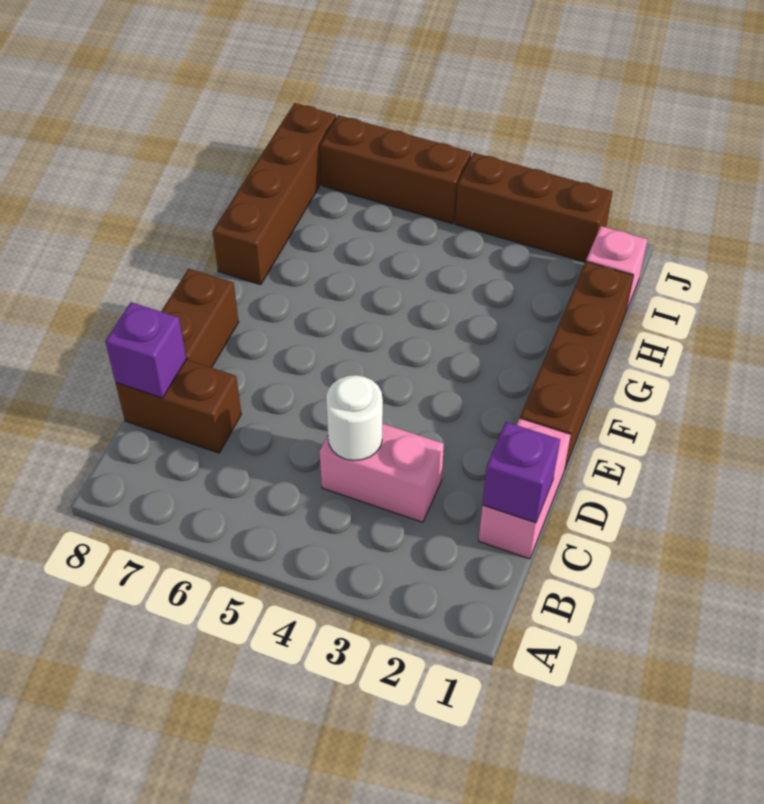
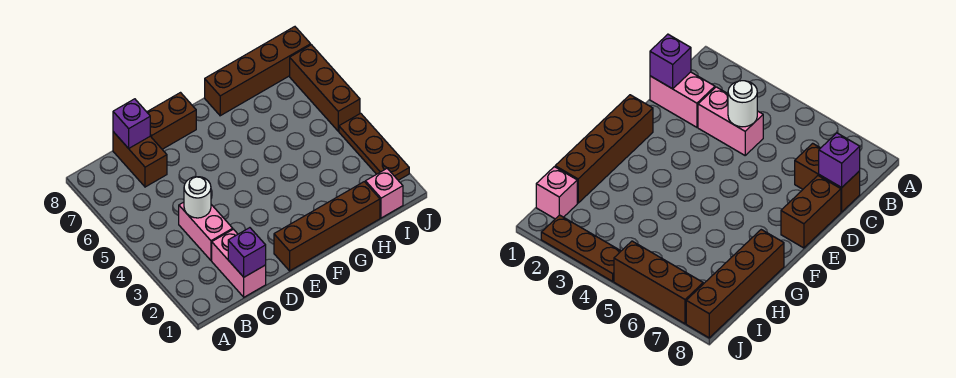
pink 1x2 brick [479,419,571,559] -> pink 1x2 brick turned to [212,229,266,297]
brown 1x3 brick [455,153,613,262] -> brown 1x3 plate [339,113,409,180]

